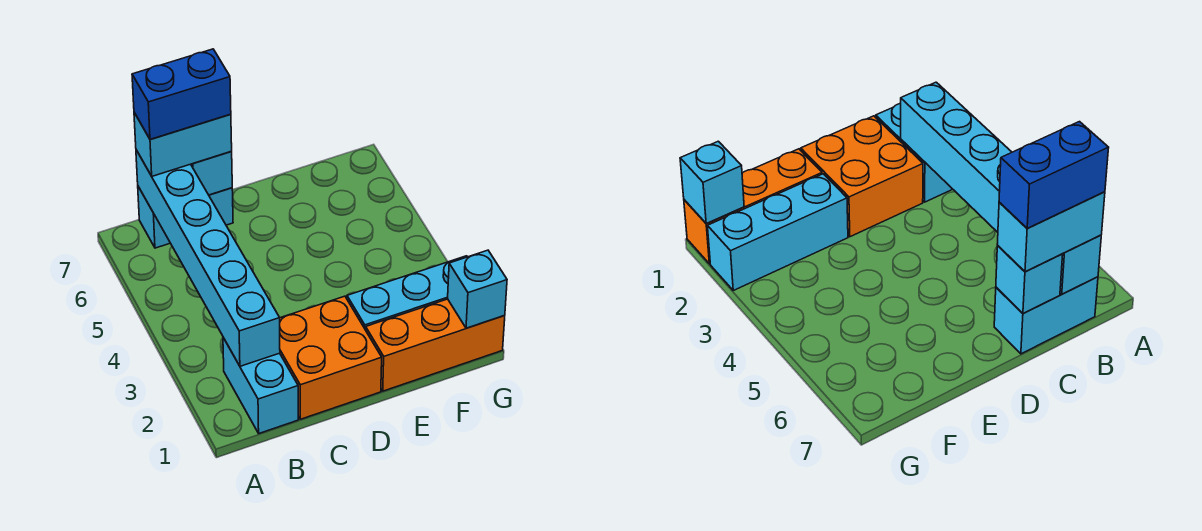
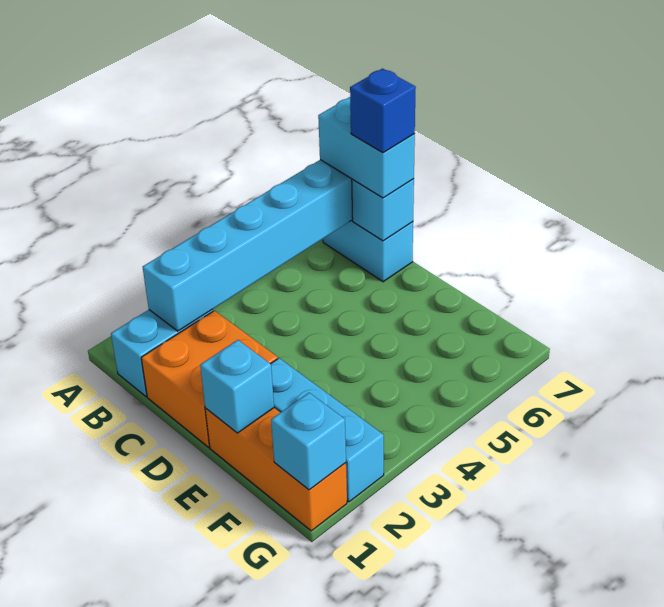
blue 1x2 brick [132,49,231,140] -> blue 1x1 brick [350,69,416,153]
none -> cyan 1x1 brick [200,340,274,433]

